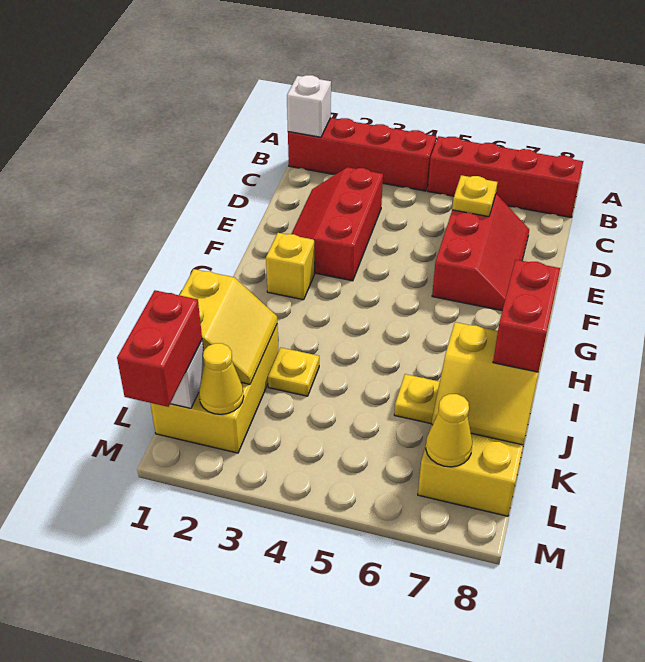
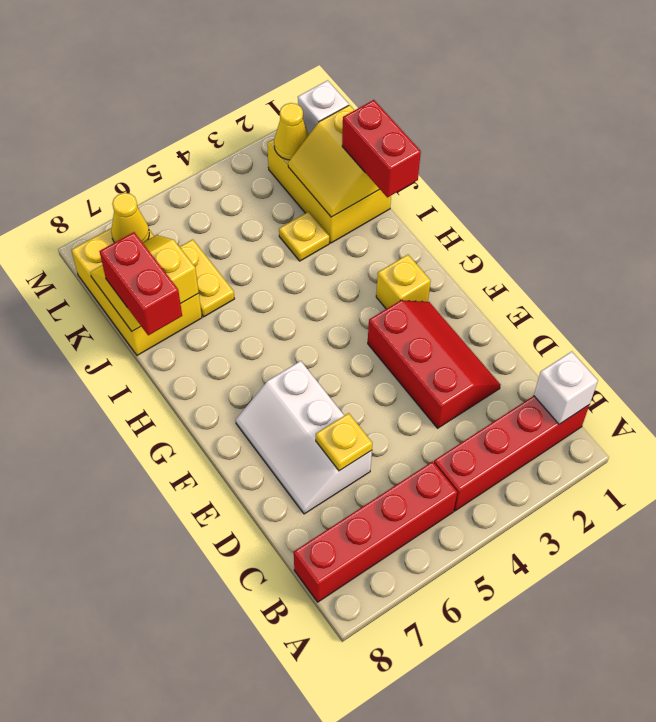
red 2x3 slope [432,194,529,310] -> white 2x3 slope [236,361,372,514]
yellow 1x1 plate [394,374,440,424] -> yellow 1x2 plate [180,240,234,317]
red 1x2 brick [117,290,202,407] -> red 1x2 brick moved to [342,100,421,197]

